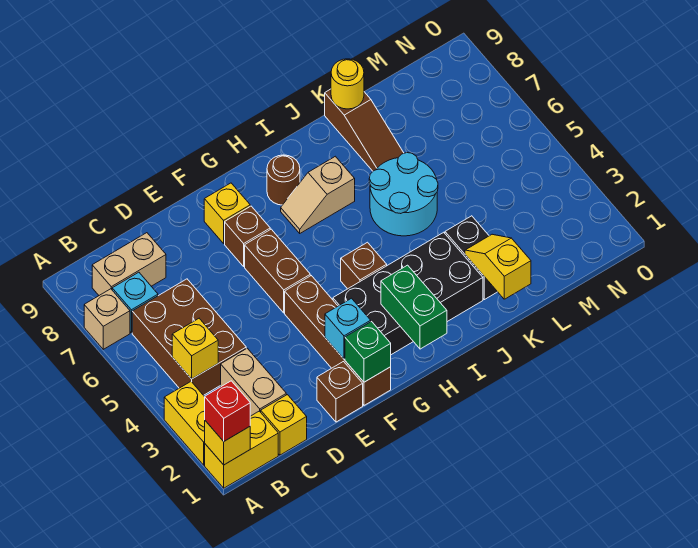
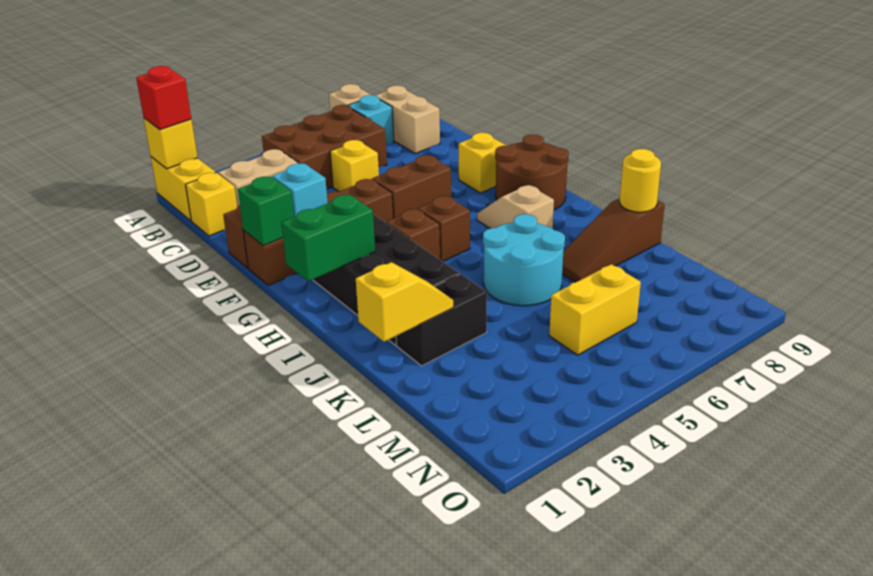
yellow 1x2 brick [164,382,205,465] -> yellow 1x2 brick moved to [549,264,641,355]
yellow 1x1 brick [172,319,218,379] -> yellow 1x1 brick moved to [330,140,379,191]
brown 1x1 brick [225,206,270,266] -> brown 1x1 brick moved to [418,196,470,262]
brown 1x1 round brick [267,155,300,205] -> brown 2x2 round brick [495,135,569,210]

